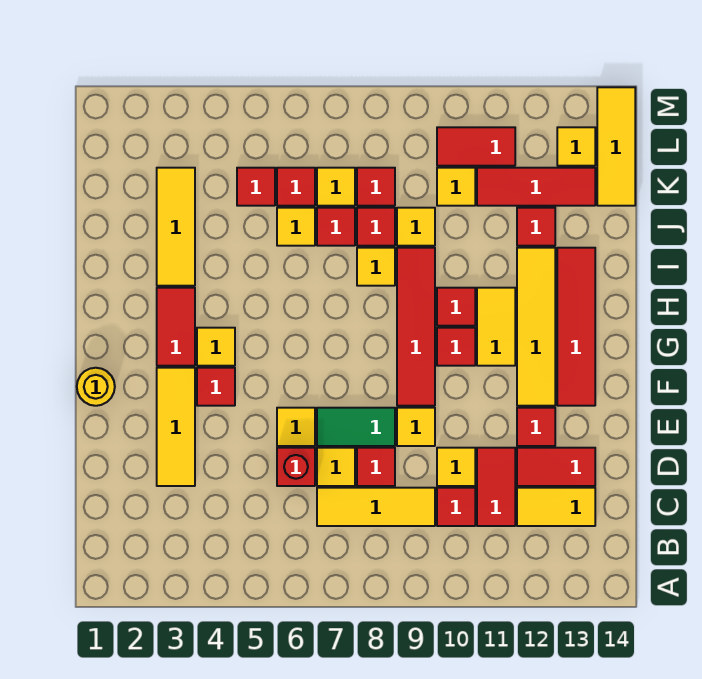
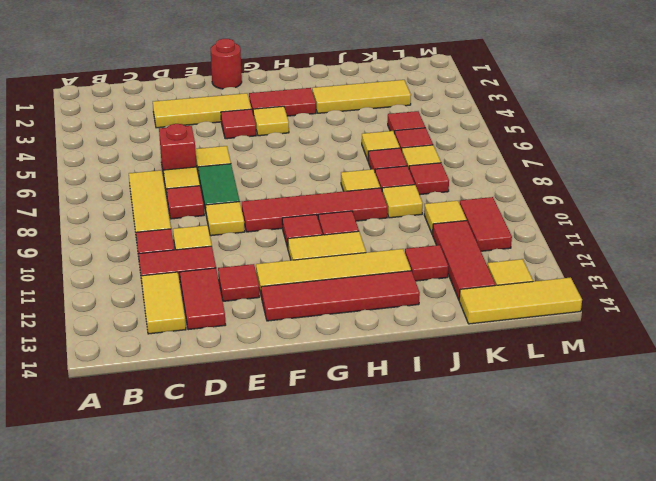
yellow 1x1 round brick [77,368,115,406] -> red 1x1 round brick [211,39,242,89]

